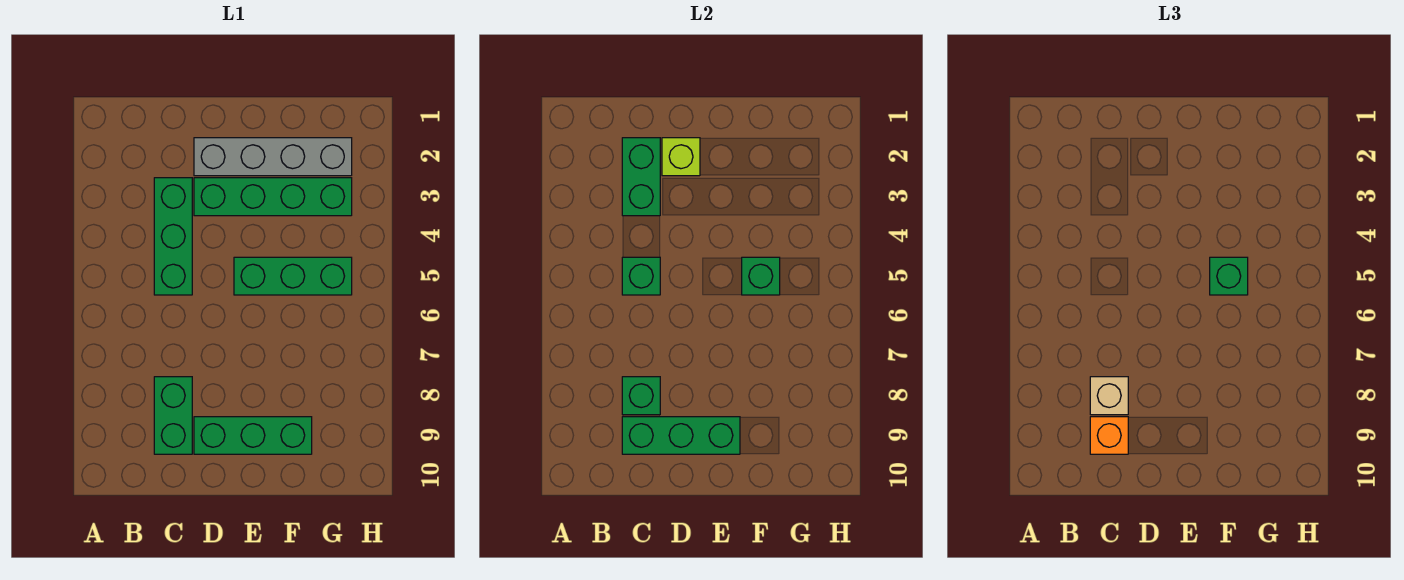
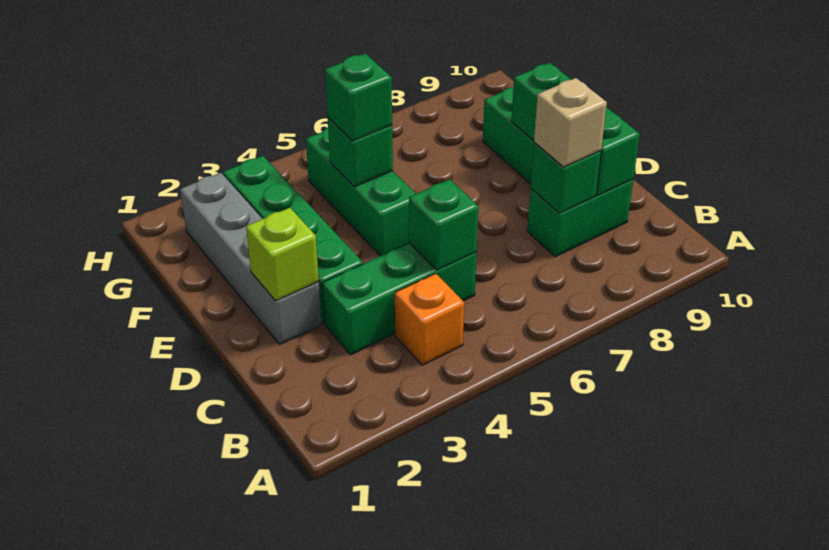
green 1x2 brick [622,138,660,216] -> none
orange 1x1 brick [1090,417,1128,454] -> orange 1x1 brick moved to [395,273,464,365]

